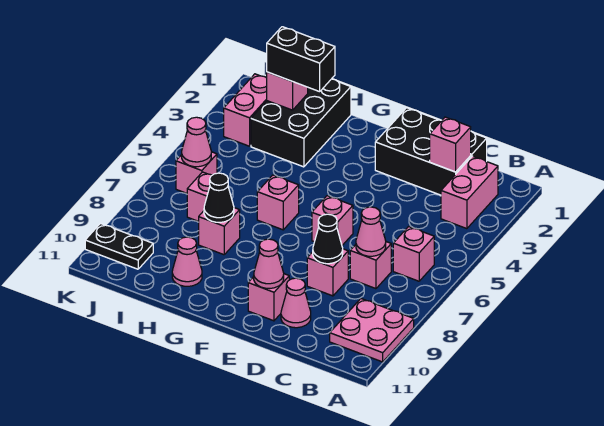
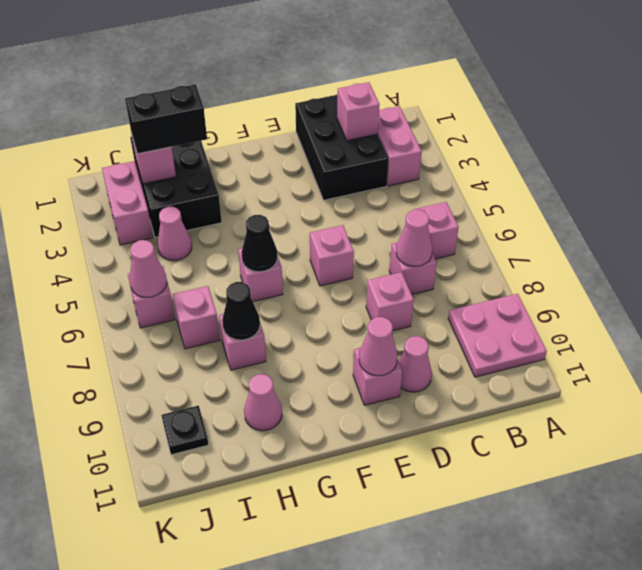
black 2x3 brick [375,108,487,195] -> black 2x3 brick turned to [295,95,389,200]
black 1x1 cone [313,214,343,264] -> black 1x1 cone moved to [242,215,278,272]
none -> pink 1x1 cone [157,207,192,261]
black 1x2 plate [85,224,153,269] -> black 1x1 plate [162,406,209,455]

